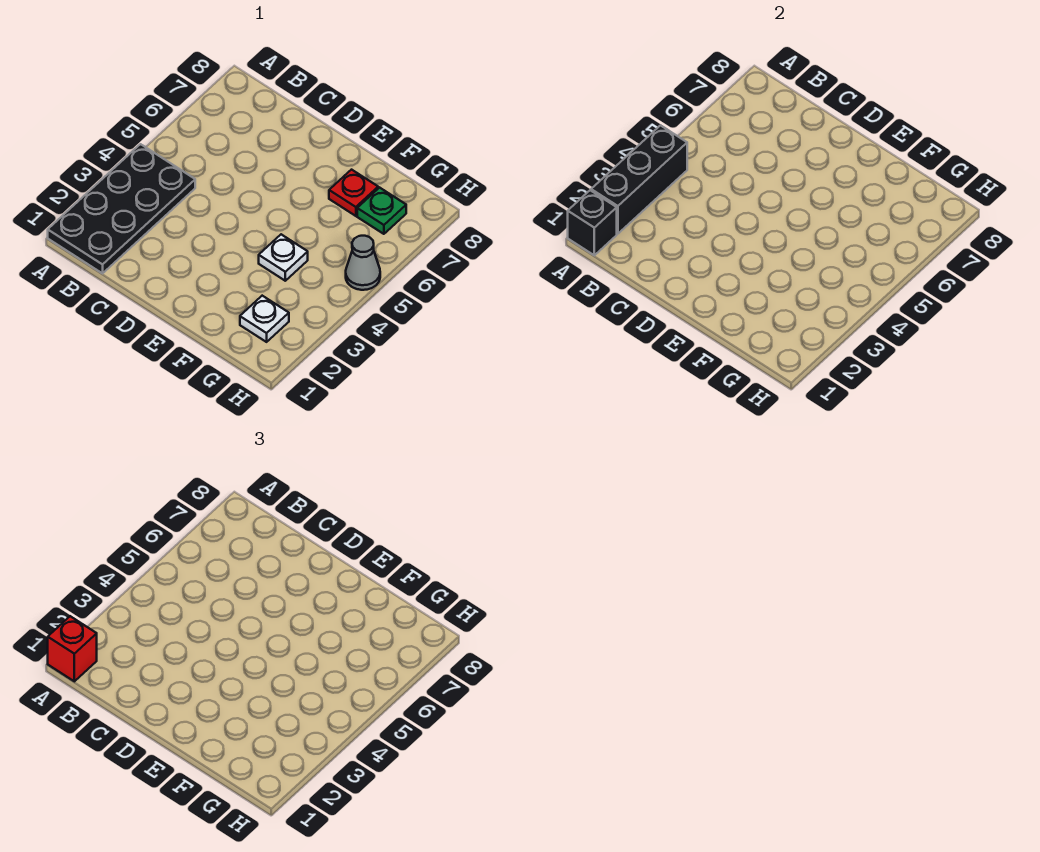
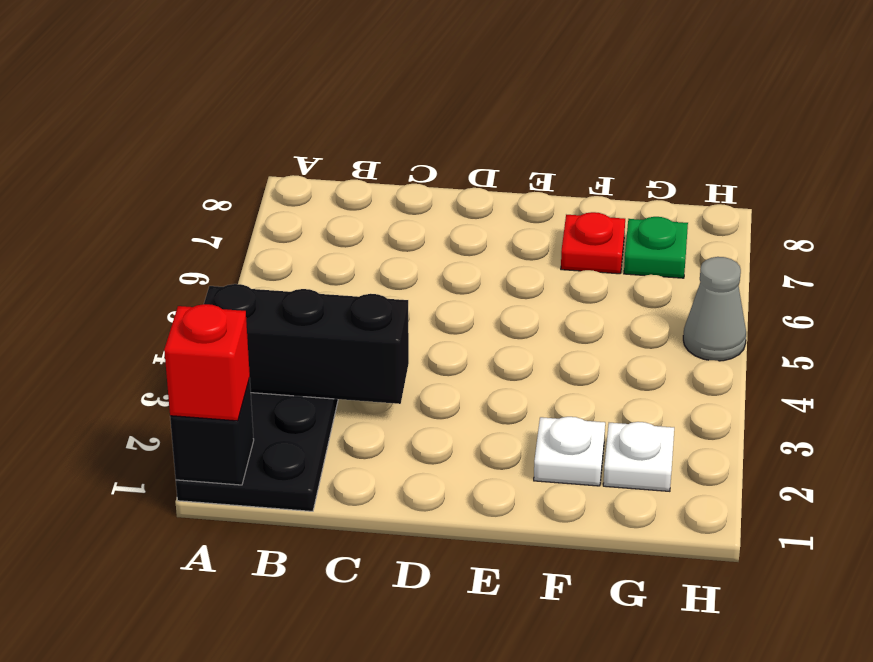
black 1x3 brick [591,125,687,234] -> black 1x3 brick turned to [204,284,409,404]
white 1x1 plate [259,234,308,281] -> white 1x1 plate moved to [534,417,605,486]

